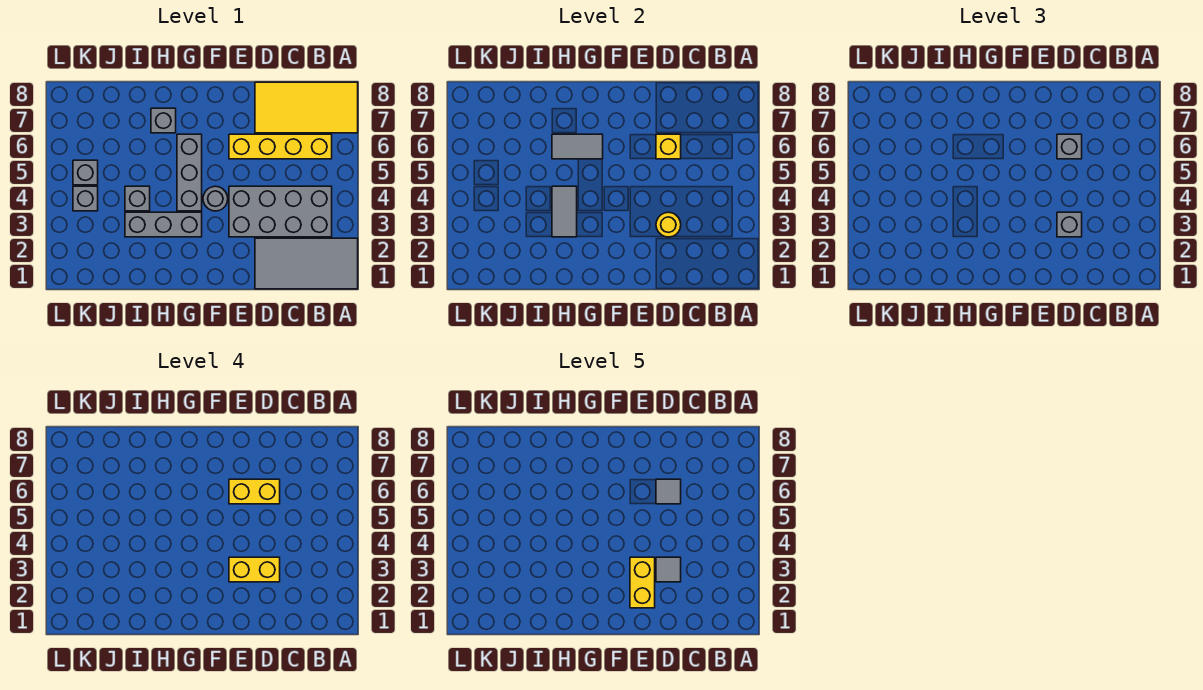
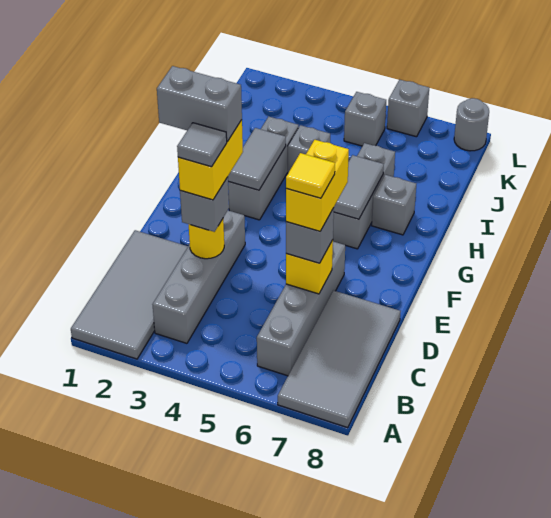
yellow 2x4 tile [255,82,358,133] -> grey 2x4 tile [278,290,401,428]
grey 2x4 brick [229,186,332,237] -> grey 1x4 brick [153,211,245,343]
yellow 1x4 brick [229,134,332,159] -> grey 1x4 brick [257,242,345,376]
grey 1x1 tile [656,479,681,504] -> yellow 1x1 tile [286,153,335,198]
yellow 1x2 brick [630,557,655,608] -> grey 1x2 brick [157,66,242,142]
grey 1x1 round brick [203,186,228,211] -> grey 1x1 round brick moved to [454,98,489,151]
grey 1x3 brick [177,134,202,211] -> grey 1x3 brick turned to [333,143,395,249]
grey 1x2 tile [552,186,577,237] -> grey 1x2 tile turned to [228,128,286,190]
grey 1x1 brick [73,186,98,211] -> grey 1x1 brick moved to [387,80,429,137]

